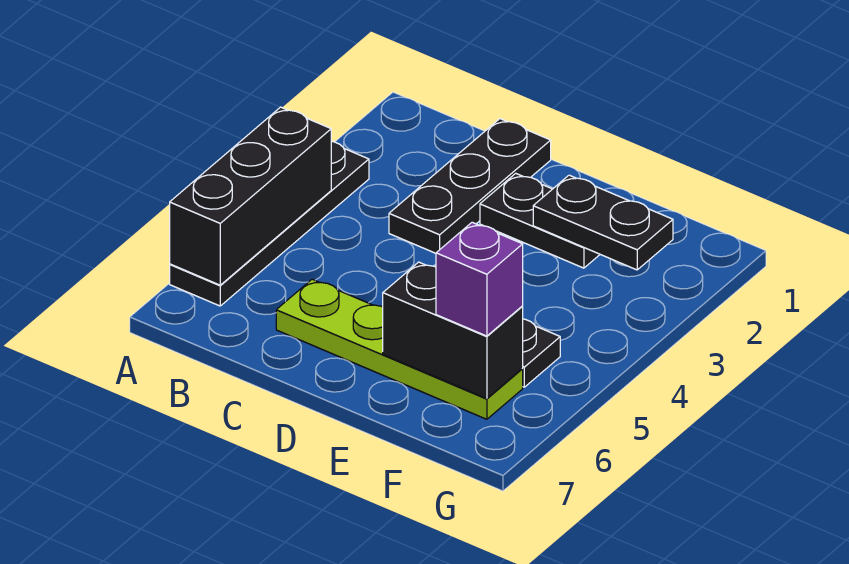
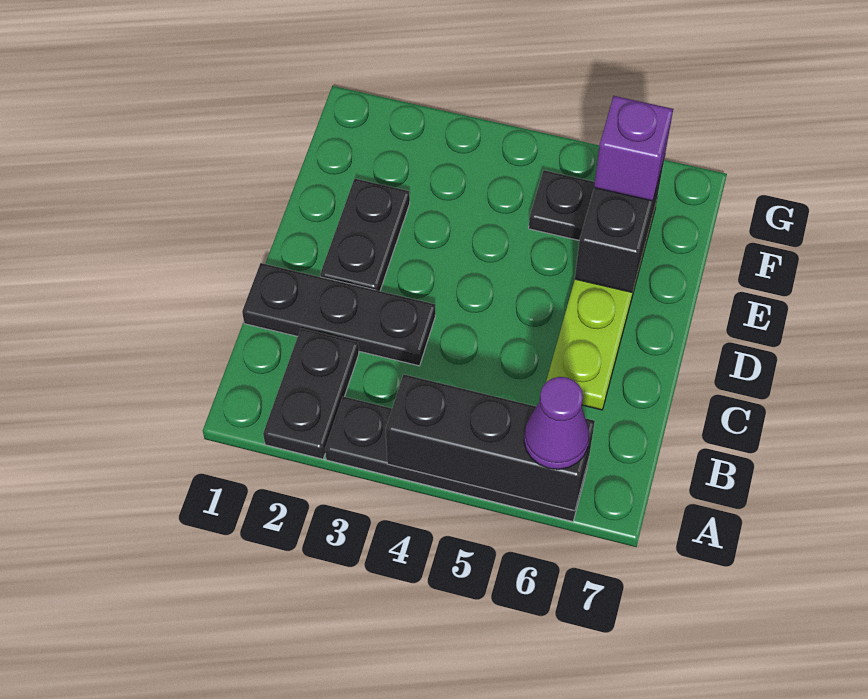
none -> purple 1x1 cone [524,377,589,469]
black 1x2 plate [533,175,673,270] -> black 1x2 plate moved to [263,328,359,459]

